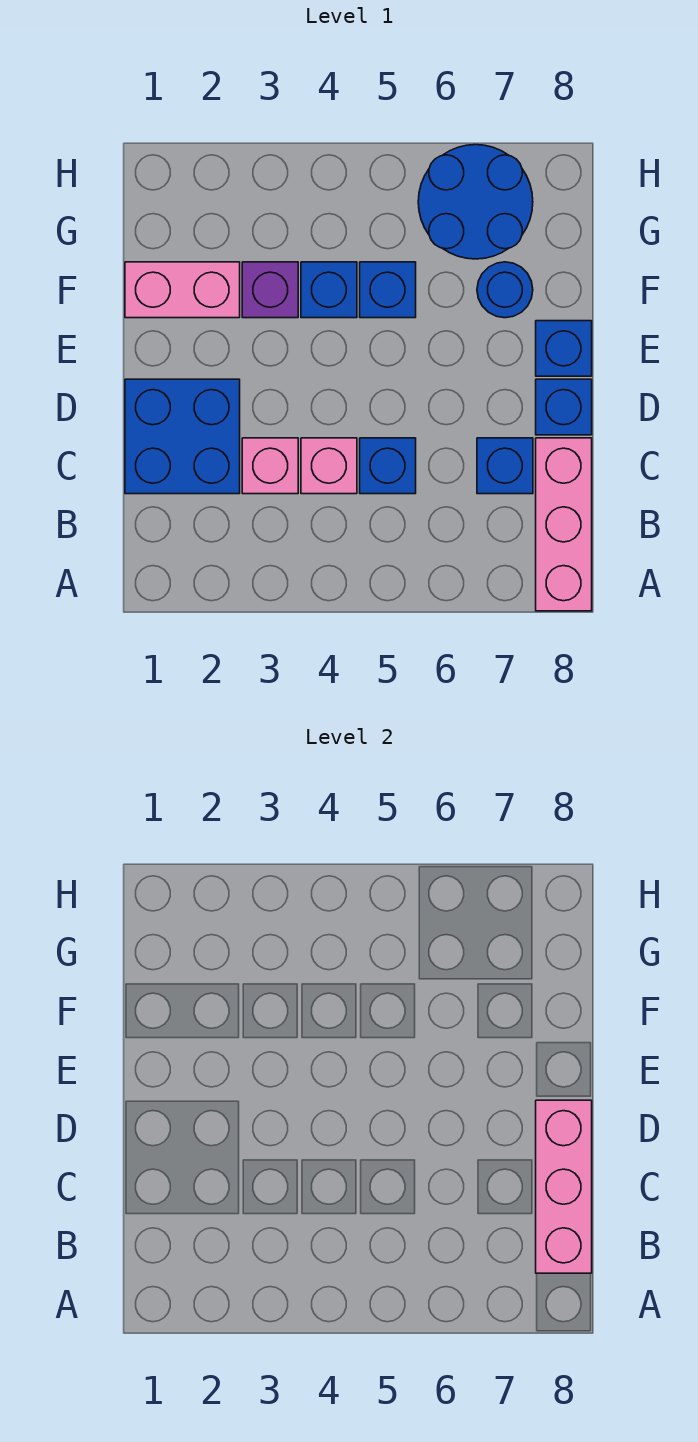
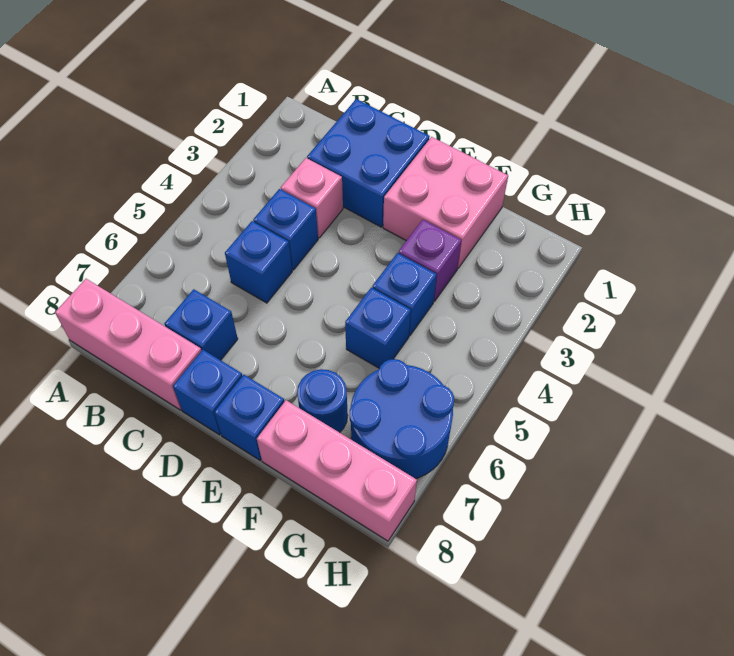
pink 1x3 brick [536,1100,592,1273] -> pink 1x3 brick moved to [257,400,417,541]
pink 1x1 brick [301,438,357,494] -> blue 1x1 brick [253,189,318,270]
pink 1x2 brick [125,262,240,318] -> pink 2x2 brick [383,137,508,268]

